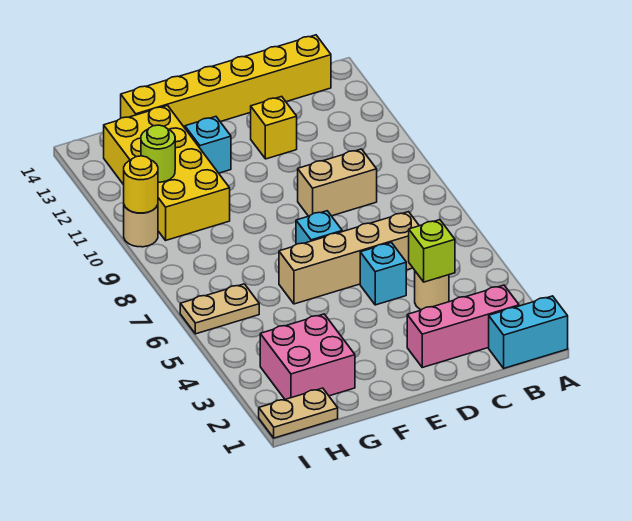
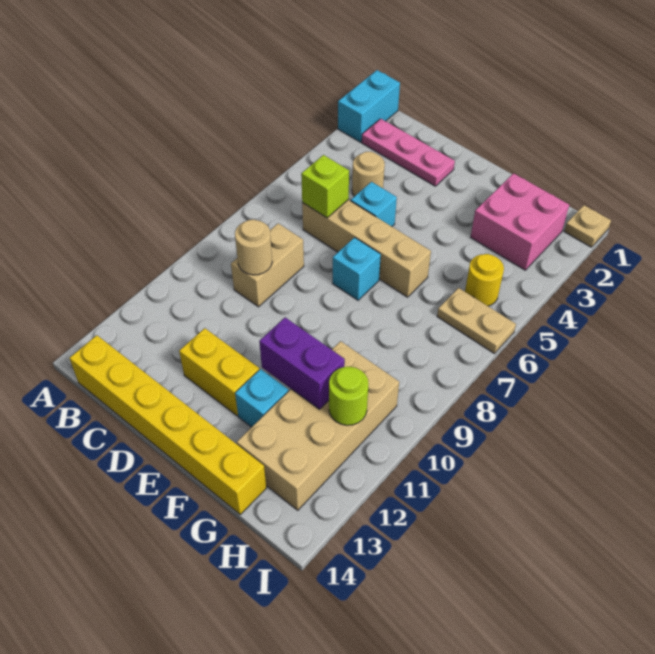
cyan 1x2 brick [489,296,568,368] -> cyan 1x2 brick turned to [338,70,400,142]
pink 1x3 brick [407,285,519,367] -> pink 1x3 plate [362,119,455,186]
lime 1x1 brick [409,220,455,282] -> lime 1x1 brick moved to [301,155,349,218]
tan 1x2 brick [298,149,377,216] -> tan 1x2 brick turned to [231,223,304,307]
yellow 1x1 brick [251,97,297,159] -> yellow 1x2 brick [179,328,259,416]
none -> purple 1x2 brick [259,318,345,409]
yellow 2x4 brick [104,106,230,240] -> tan 2x4 brick [237,341,399,510]
tan 1x2 plate [259,388,338,438] -> tan 1x1 plate [564,205,611,247]
tan 1x1 round brick [124,205,158,247] -> tan 1x1 round brick moved to [235,220,272,275]
yellow 1x1 round brick [124,156,158,213] -> yellow 1x1 round brick moved to [465,254,504,306]

